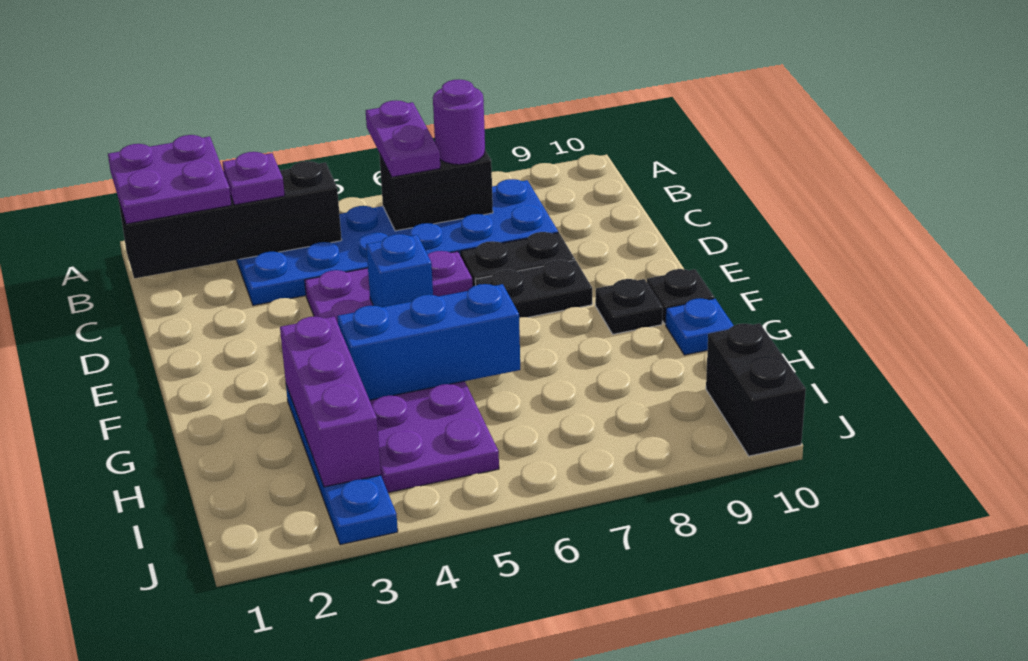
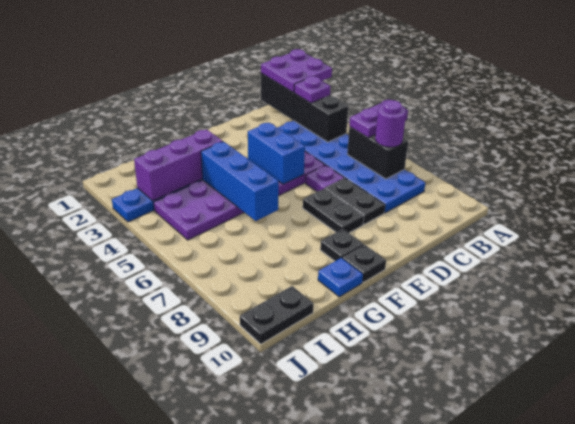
blue 1x1 brick [366,234,433,307] -> blue 1x2 brick [248,122,305,184]
black 1x2 brick [706,323,806,456] -> black 1x2 plate [240,286,313,344]

